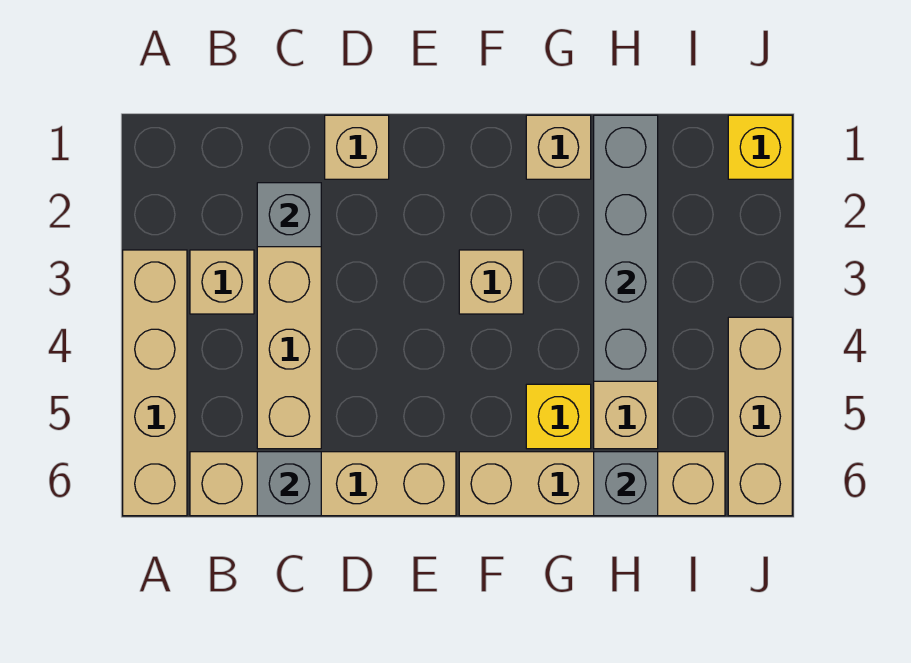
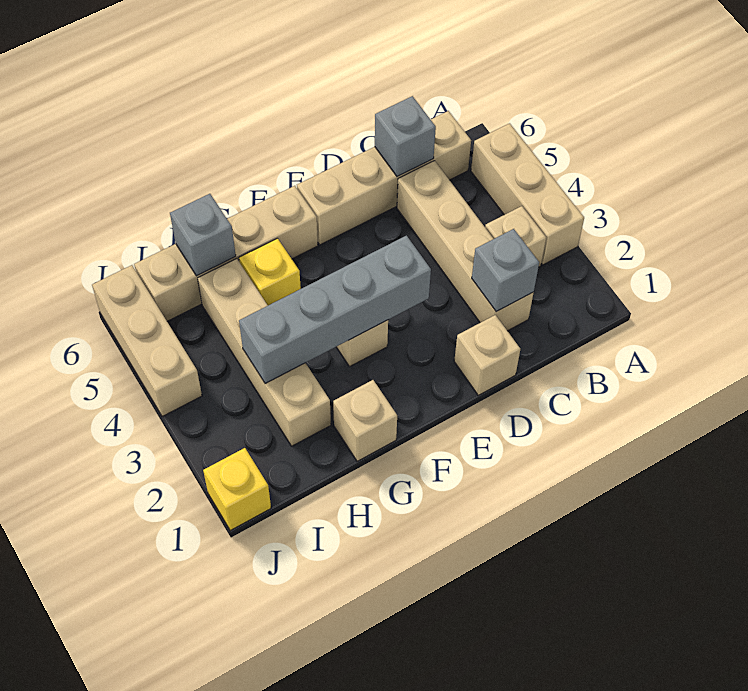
tan 1x4 brick [123,250,187,516] -> tan 1x3 brick [471,123,584,265]
grey 1x4 brick [594,115,658,381] -> grey 1x4 brick turned to [239,236,431,384]

